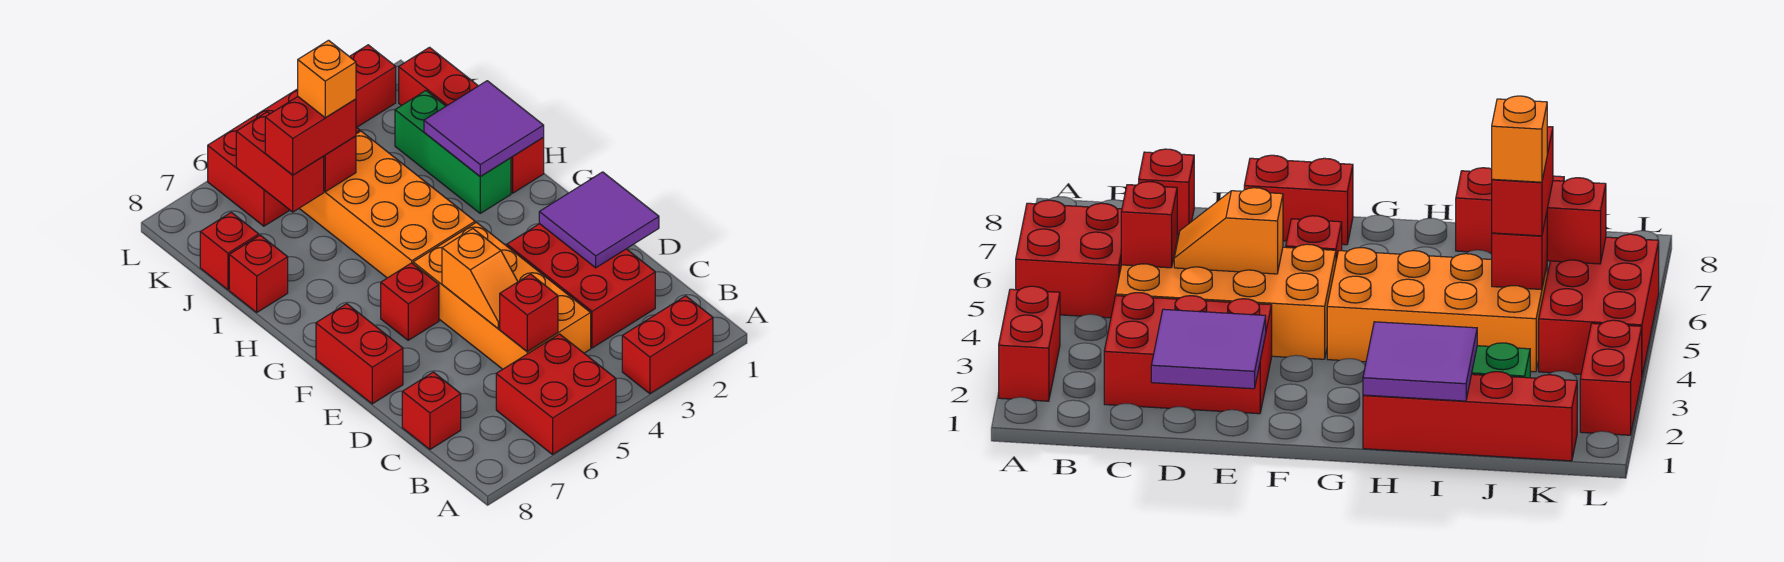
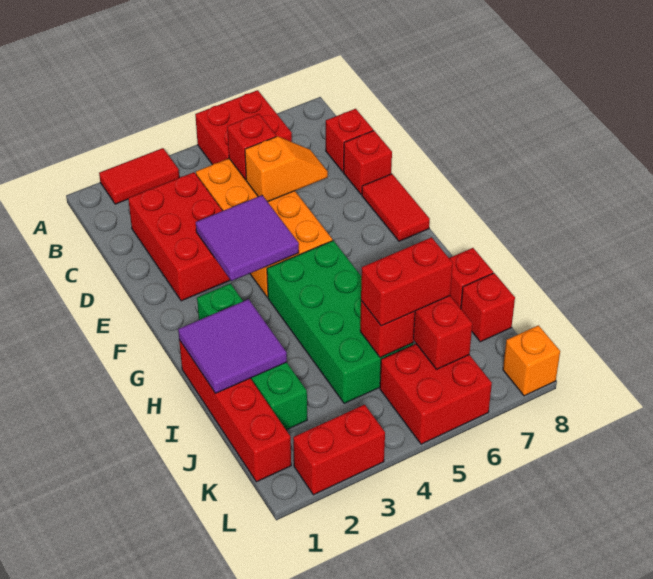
red 1x2 brick [622,296,713,394] -> red 1x2 tile [99,148,179,204]
purple 2x2 tile [539,172,659,268] -> purple 2x2 tile moved to [196,195,299,281]
orange 1x2 slope [442,229,518,329] -> orange 1x2 slope turned to [245,136,328,202]
red 1x2 brick [316,304,403,404] -> red 1x2 tile [362,174,430,241]
red 1x1 brick [381,263,439,340] -> red 1x1 brick moved to [344,131,392,195]
orange 2x4 brick [299,131,475,278] -> green 2x4 brick [267,241,413,404]
green 1x3 brick [395,91,511,213] -> green 1x4 brick [197,284,307,430]
orange 1x1 brick [298,40,356,118] -> orange 1x1 brick moved to [503,325,560,396]
red 2x3 brick [208,89,360,226] -> red 2x2 brick [380,344,492,444]

